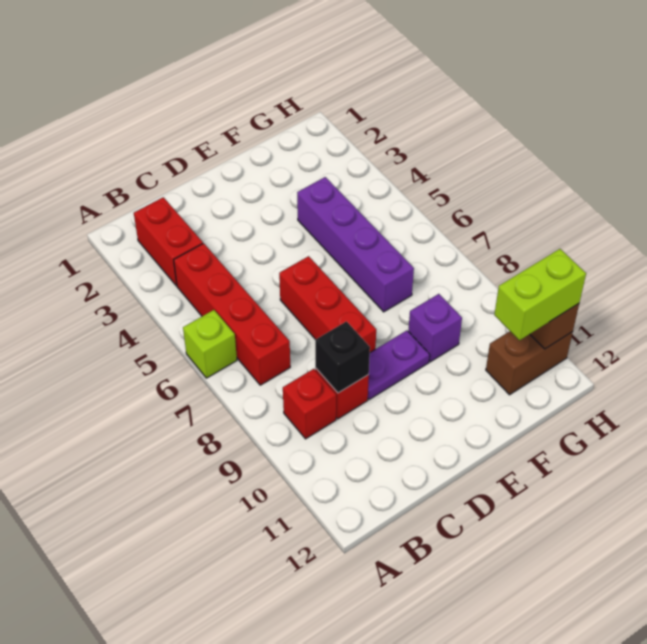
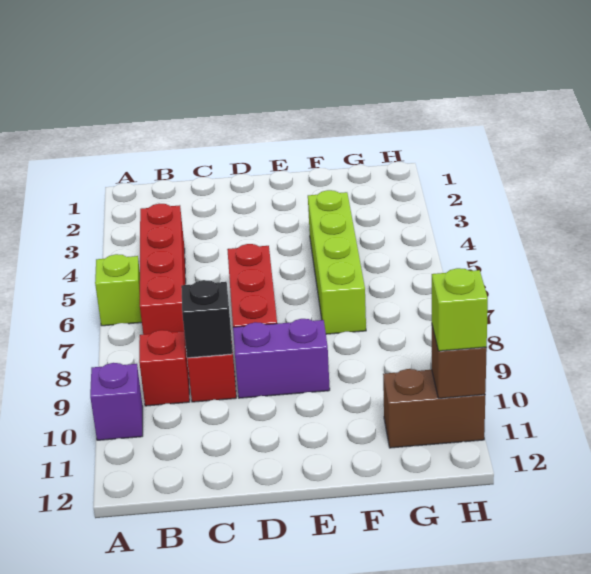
red 1x2 brick [134,197,203,286] -> none
purple 1x2 plate [368,330,430,400] -> purple 1x2 brick [233,319,330,398]
purple 1x4 brick [297,177,414,312] -> lime 1x4 brick [308,190,366,334]
purple 1x1 brick [408,294,462,362] -> purple 1x1 brick moved to [90,363,143,440]
lime 1x2 brick [494,249,586,340] -> lime 1x1 brick [432,268,488,351]

